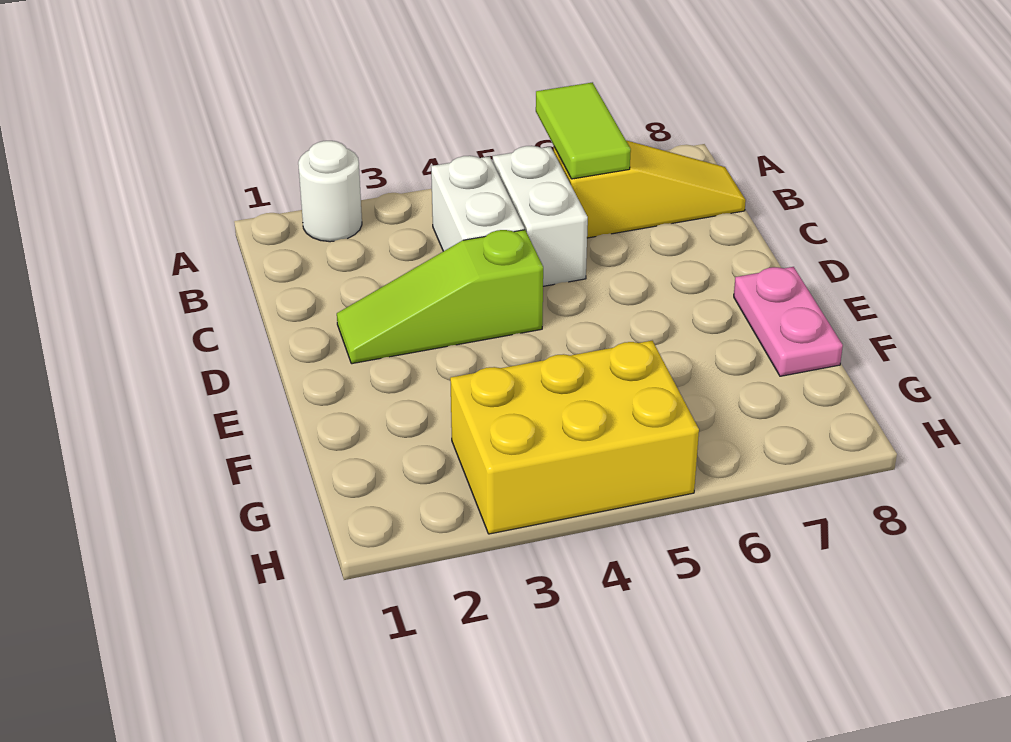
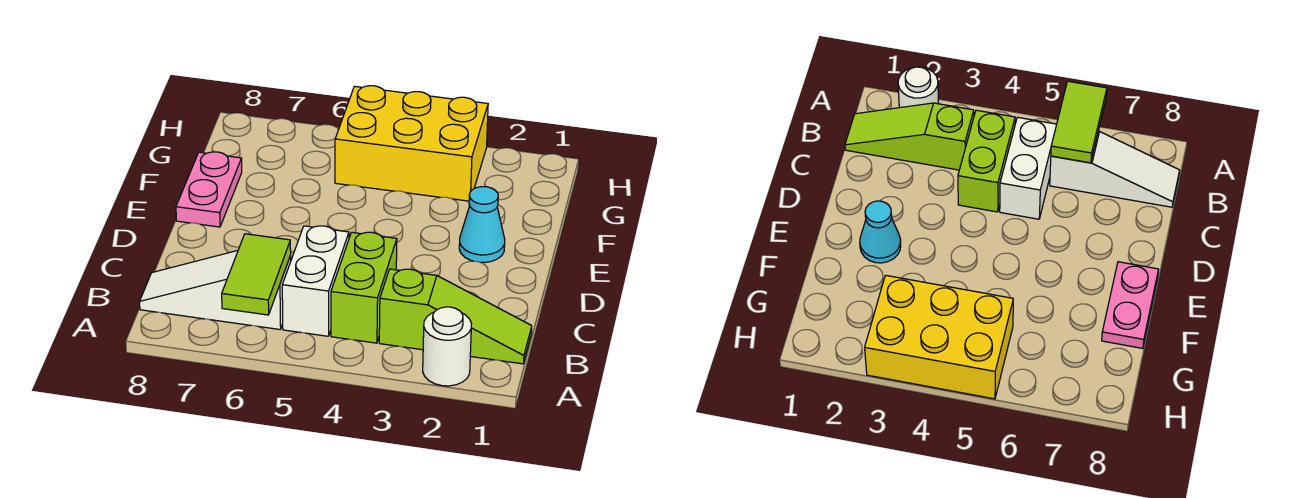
white 1x2 brick [431,156,524,251] -> lime 1x2 brick [331,232,397,343]
yellow 1x3 slope [554,140,746,238] -> white 1x3 slope [140,251,291,329]
lime 1x3 slope [337,230,543,364] -> lime 1x3 slope moved to [379,269,532,364]
none -> cyan 1x1 cone [459,187,505,262]

